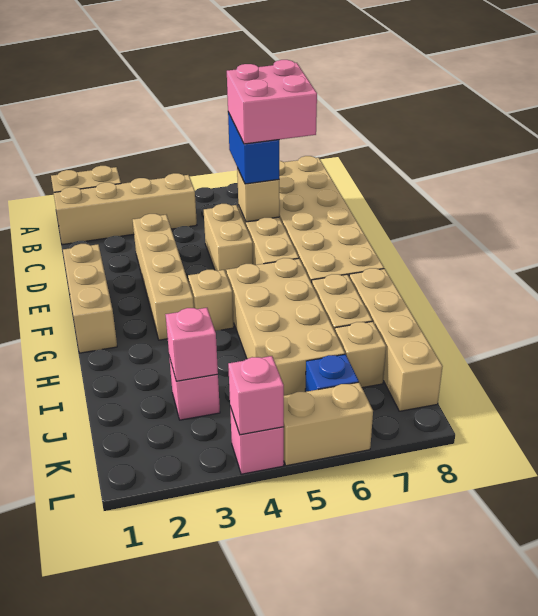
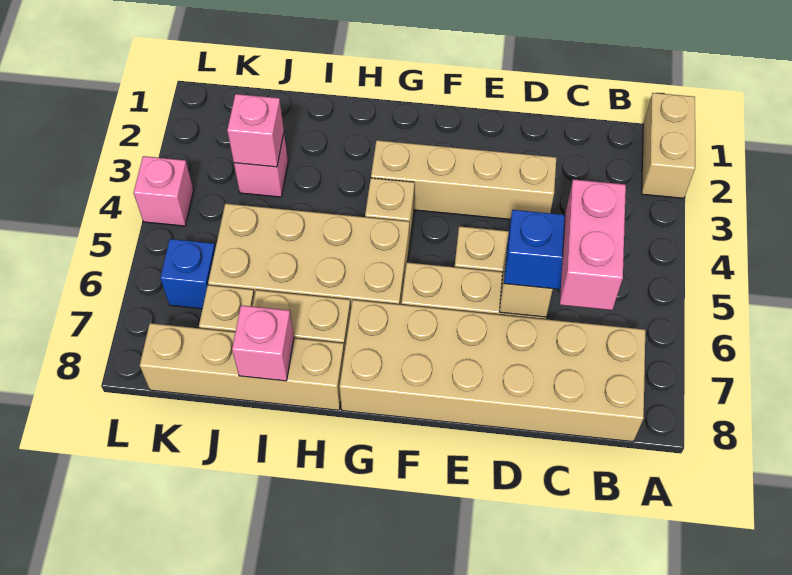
tan 1x4 brick [54,173,197,245] -> none
pink 2x2 brick [227,60,317,144] -> pink 1x2 brick [560,179,626,310]
tan 1x3 brick [63,244,117,353] -> none
pink 1x1 brick [228,356,284,435] -> pink 1x1 brick moved to [232,305,294,381]
tan 1x2 brick [284,382,373,466] -> none

